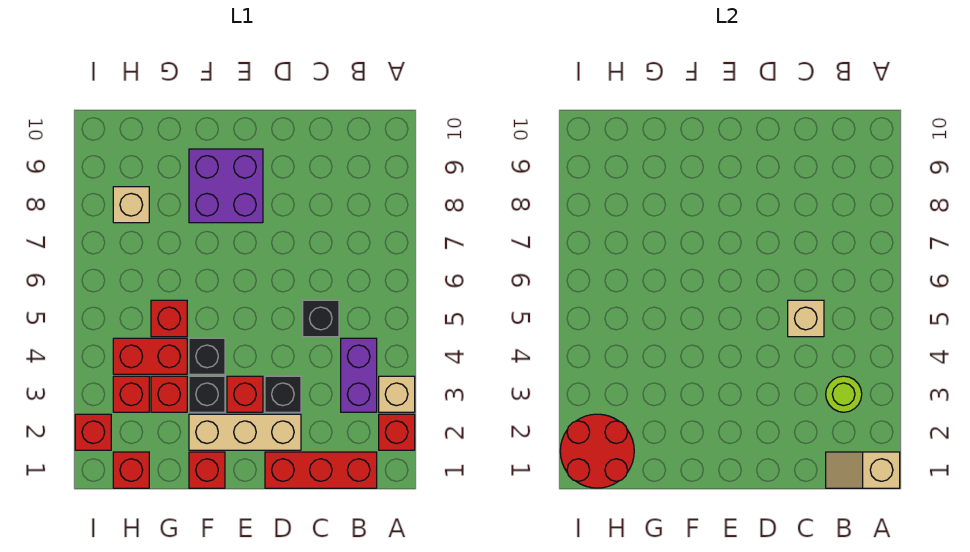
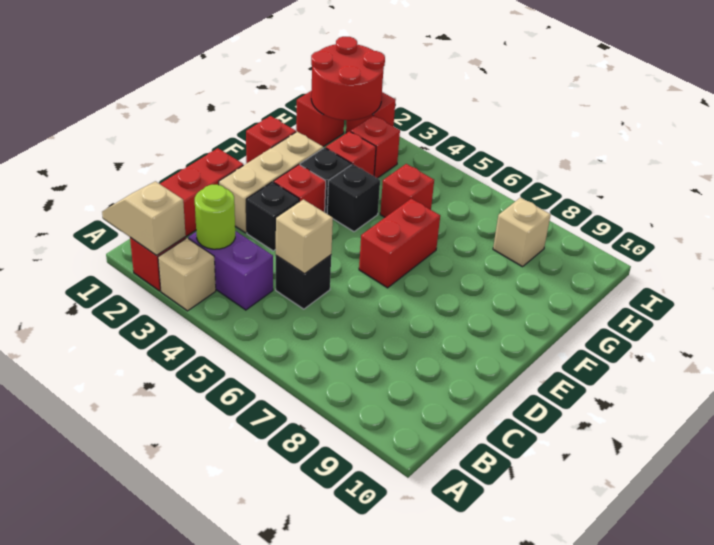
tan 1x2 slope [826,452,900,488] -> tan 1x2 slope turned to [102,181,186,256]
purple 2x2 brick [189,149,263,223] -> none
red 1x2 brick [113,338,187,374] -> red 1x2 brick moved to [359,199,440,288]

